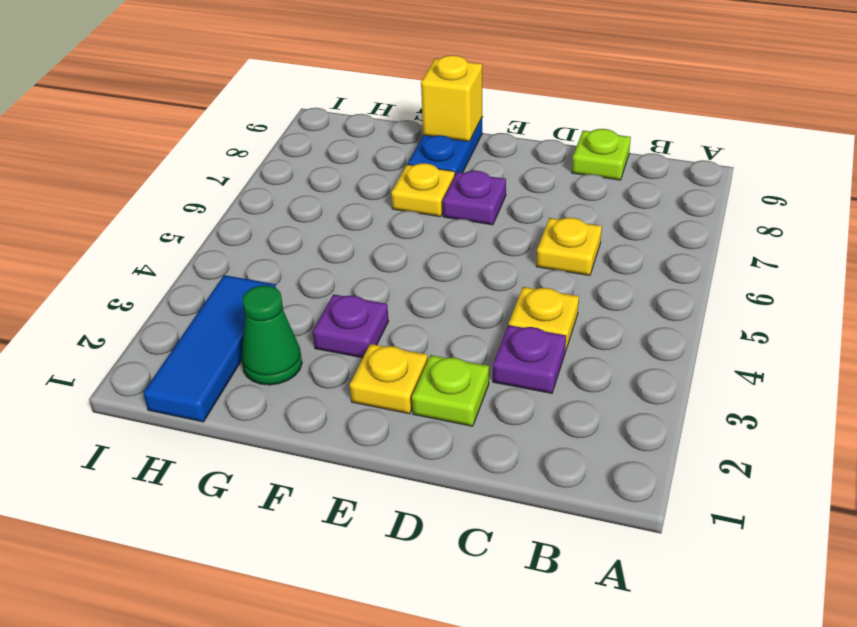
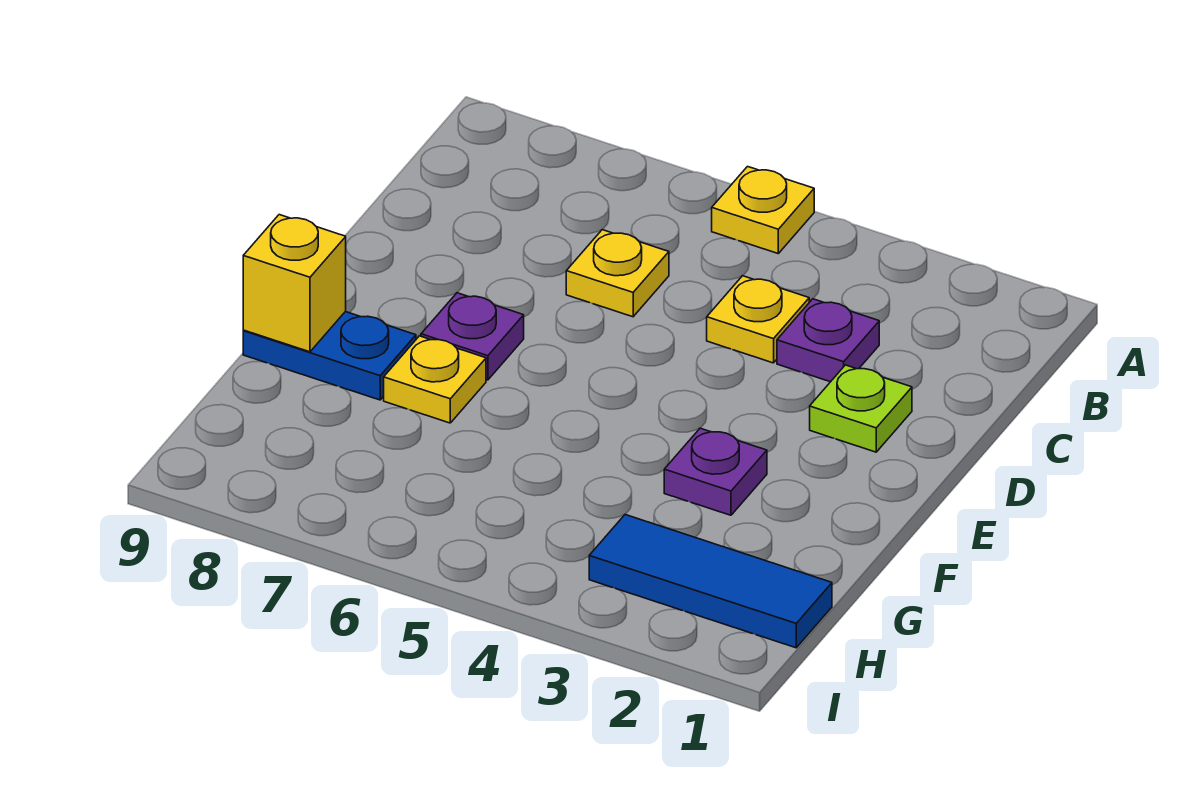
lime 1x1 plate [572,129,631,180] -> none
yellow 1x1 plate [350,344,428,414] -> yellow 1x1 plate moved to [712,167,814,253]
green 1x1 cone [242,285,302,385] -> none

